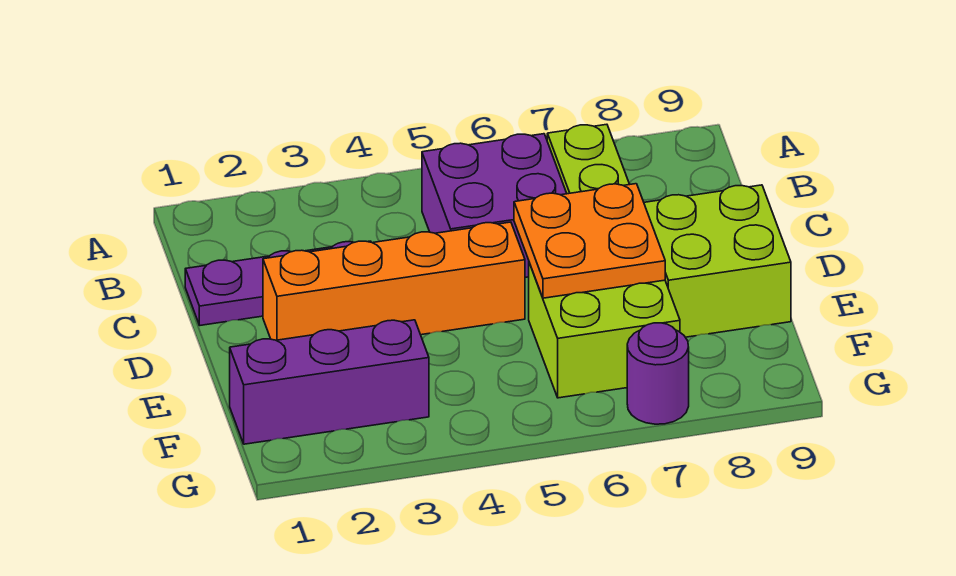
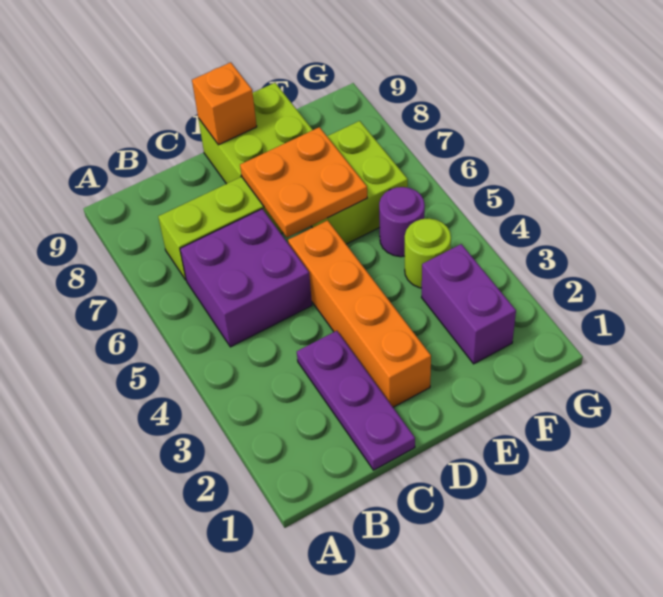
none -> orange 1x1 brick [192,62,257,145]
purple 1x3 brick [230,320,429,444] -> purple 1x2 brick [422,244,516,364]
none -> lime 1x1 round brick [405,218,451,288]
purple 1x1 round brick [627,323,689,424] -> purple 1x1 round brick moved to [379,187,425,257]

